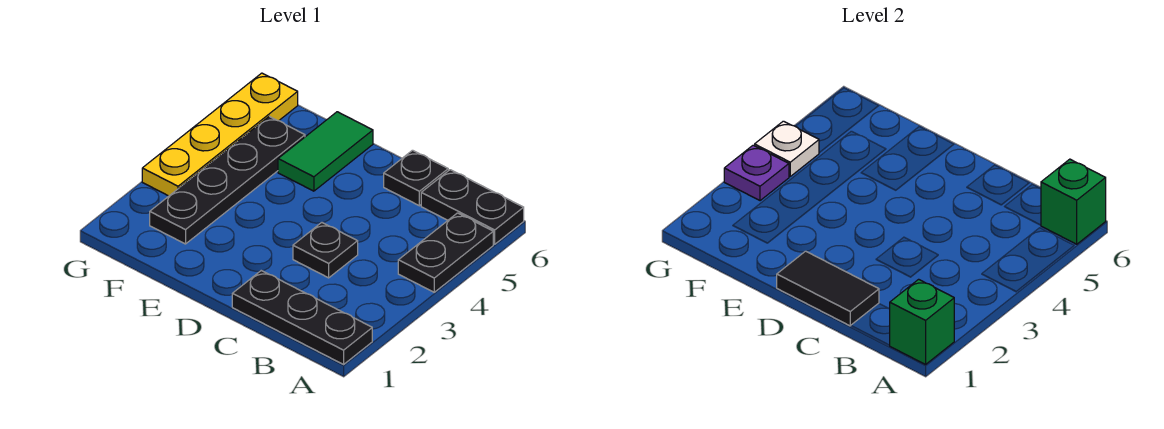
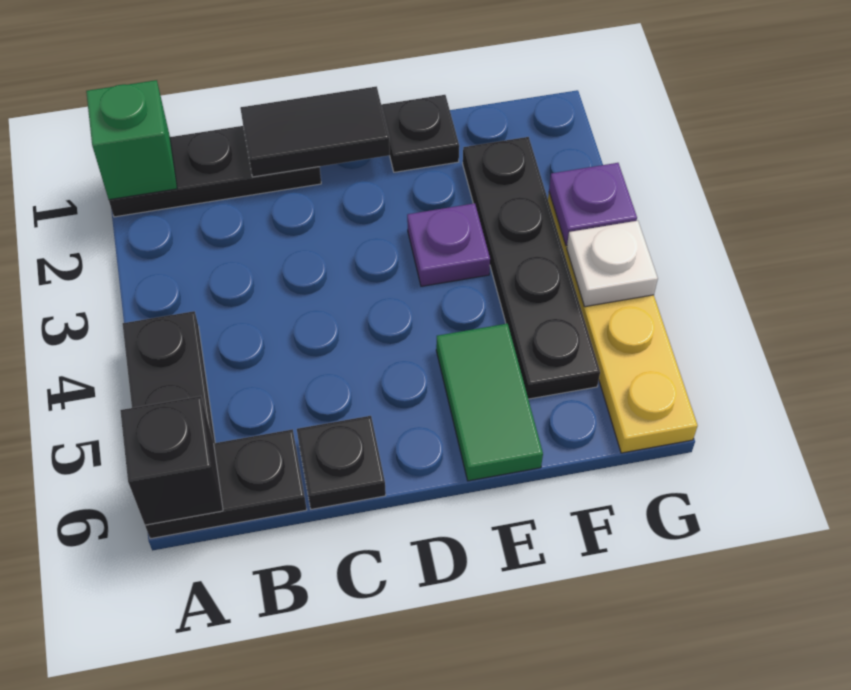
green 1x1 brick [1041,159,1106,244] -> black 1x1 brick [120,396,223,525]
black 1x1 plate [293,223,358,278] -> black 1x1 plate moved to [381,95,459,172]
none -> purple 1x1 plate [407,203,490,286]

